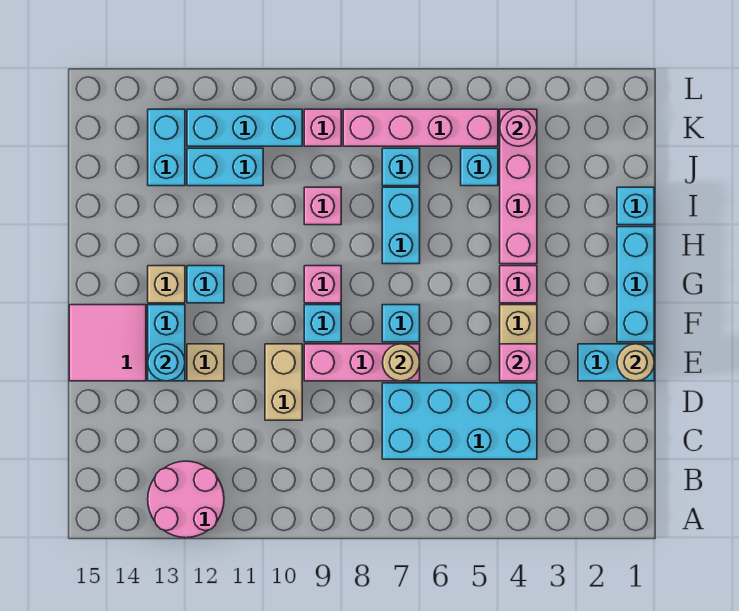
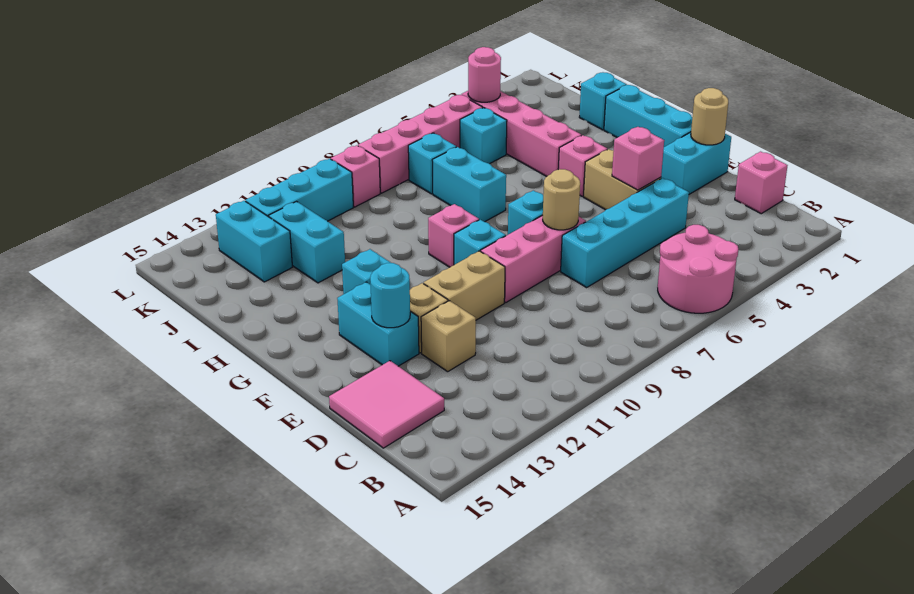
pink 2x2 round brick [148,461,224,538] -> pink 2x2 round brick moved to [658,225,738,313]
cyan 2x4 brick [382,383,537,459] -> cyan 1x4 brick [561,178,689,287]
tan 1x2 brick [265,344,302,420] -> tan 1x2 brick turned to [424,251,505,320]
pink 2x2 tile [69,305,146,381] -> pink 2x2 tile moved to [329,361,444,448]
tan 1x1 brick [148,266,185,303] -> tan 1x1 brick moved to [421,301,476,372]
pink 1x1 brick [304,187,341,225] -> pink 1x1 brick moved to [735,152,788,214]
cyan 1x2 brick [187,148,263,186] -> cyan 1x2 brick turned to [269,202,345,283]

